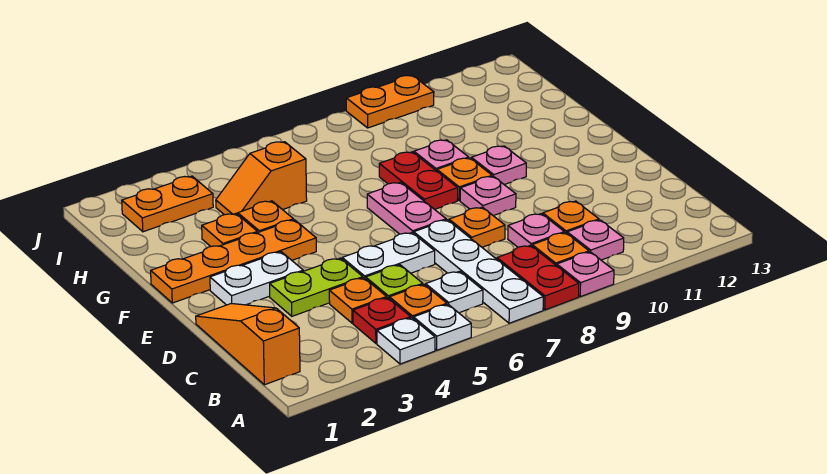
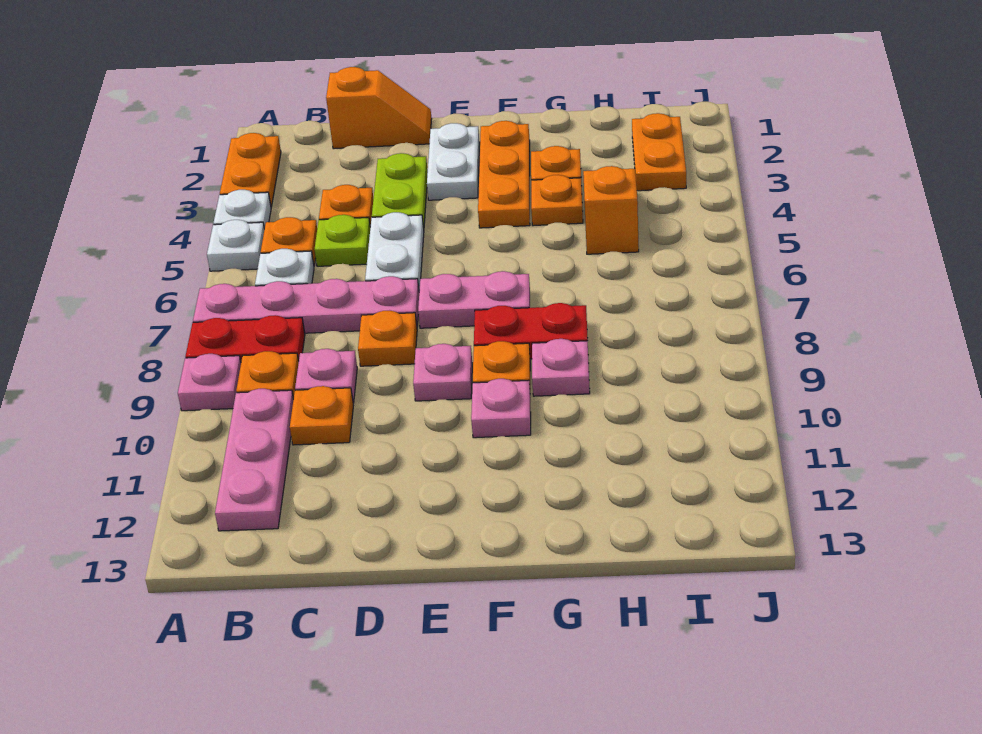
white 1x4 plate [414,220,543,323] -> pink 1x4 plate [193,276,419,333]
orange 1x3 slope [196,303,300,385] -> orange 1x2 slope [326,67,432,149]
red 1x1 plate [353,298,411,343] -> none
pink 1x1 plate [567,220,624,260] -> pink 1x3 plate [215,389,293,531]
orange 1x4 plate [151,220,316,303] -> orange 1x3 plate [478,121,530,228]
orange 1x2 plate [346,75,434,128] -> orange 1x2 plate moved to [220,133,281,207]

